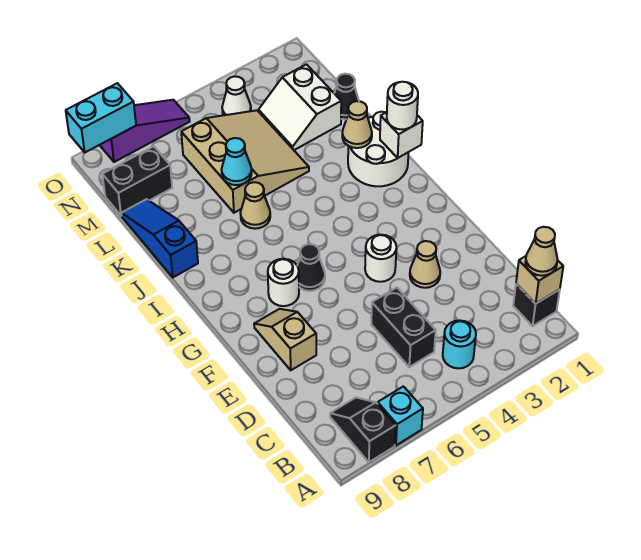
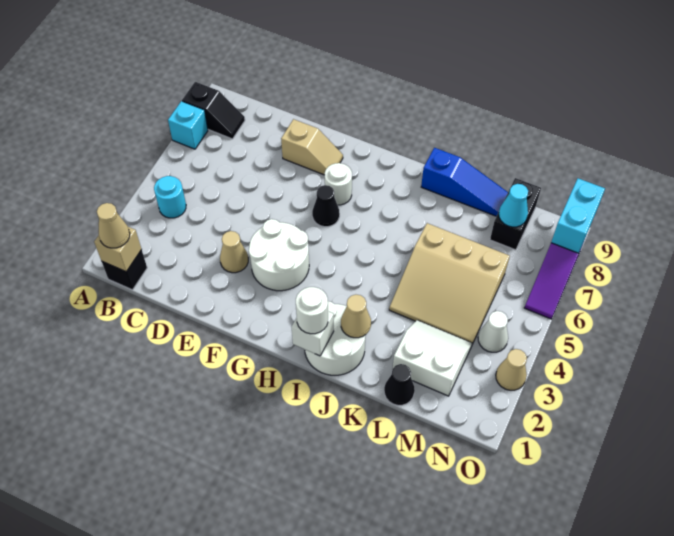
black 1x2 brick [371,288,436,367] -> none
white 1x1 round brick [365,235,396,282] -> white 2x2 round brick [249,219,309,291]
tan 1x1 cone [240,182,270,229] -> tan 1x1 cone moved to [496,349,527,390]
cyan 1x1 cone [222,138,252,185] -> cyan 1x1 cone moved to [499,184,528,227]

